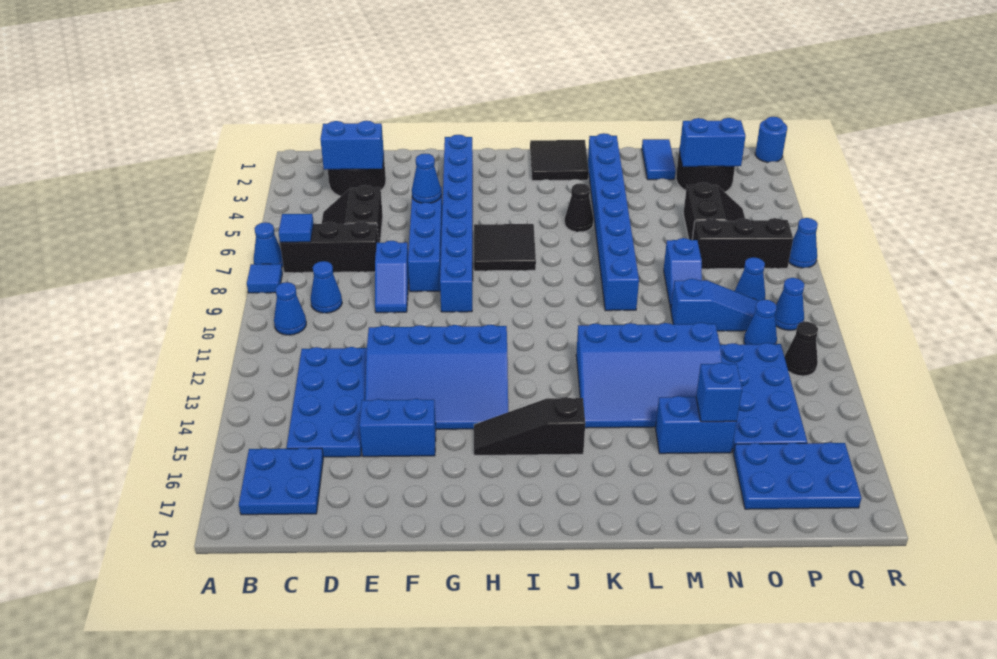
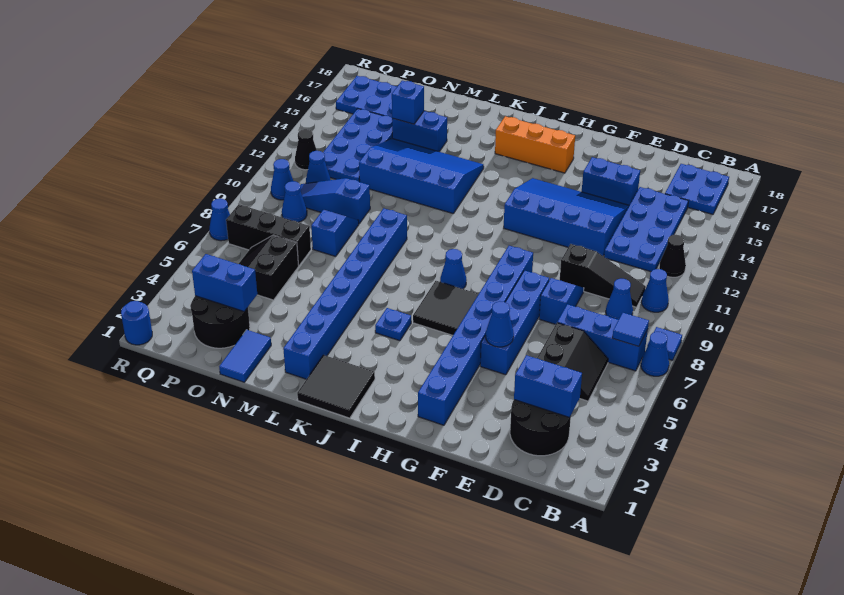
black 1x3 brick [280,222,378,273] -> blue 1x3 brick [557,304,648,371]
black 1x3 slope [474,397,585,456] -> black 1x3 slope moved to [560,244,646,307]
none -> orange 1x3 brick [495,116,575,173]
none -> blue 1x1 cone [440,249,466,289]
none -> blue 1x1 plate [375,308,411,341]
black 1x1 cone [565,183,594,232] -> black 1x1 cone moved to [659,235,686,277]

